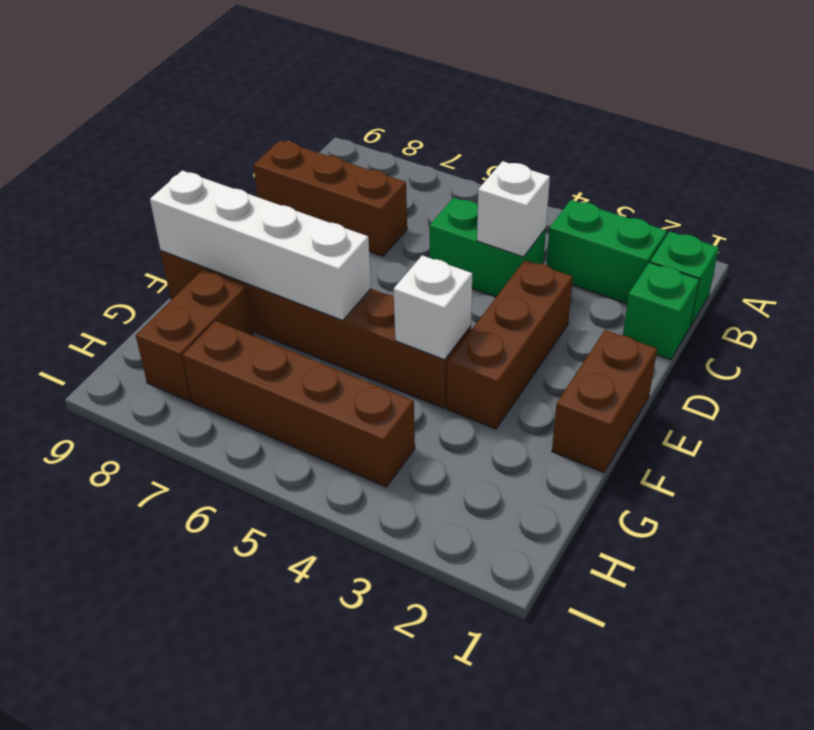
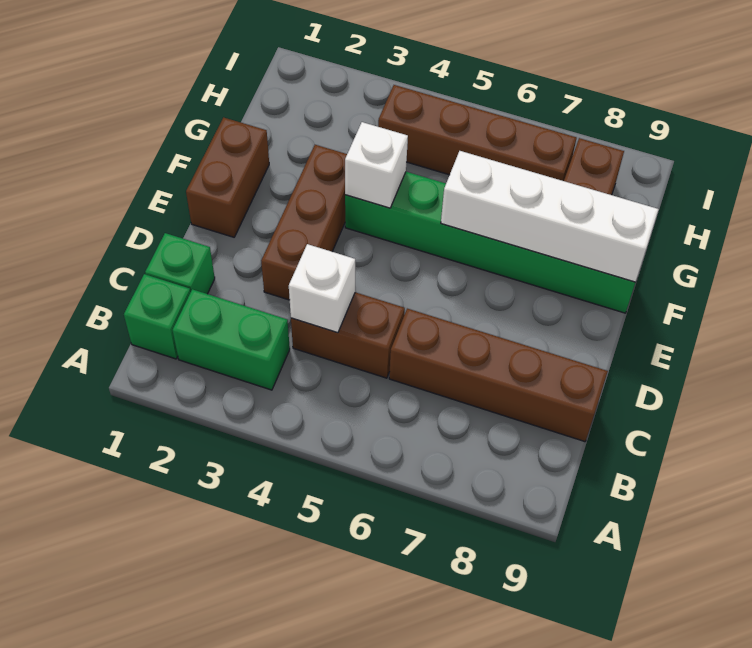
green 1x2 brick [429,198,546,297] -> brown 1x2 brick [291,292,405,378]
brown 1x3 brick [253,140,407,256] -> brown 1x4 brick [389,309,608,442]
brown 1x6 brick [161,251,471,408] -> green 1x6 brick [345,172,635,313]

